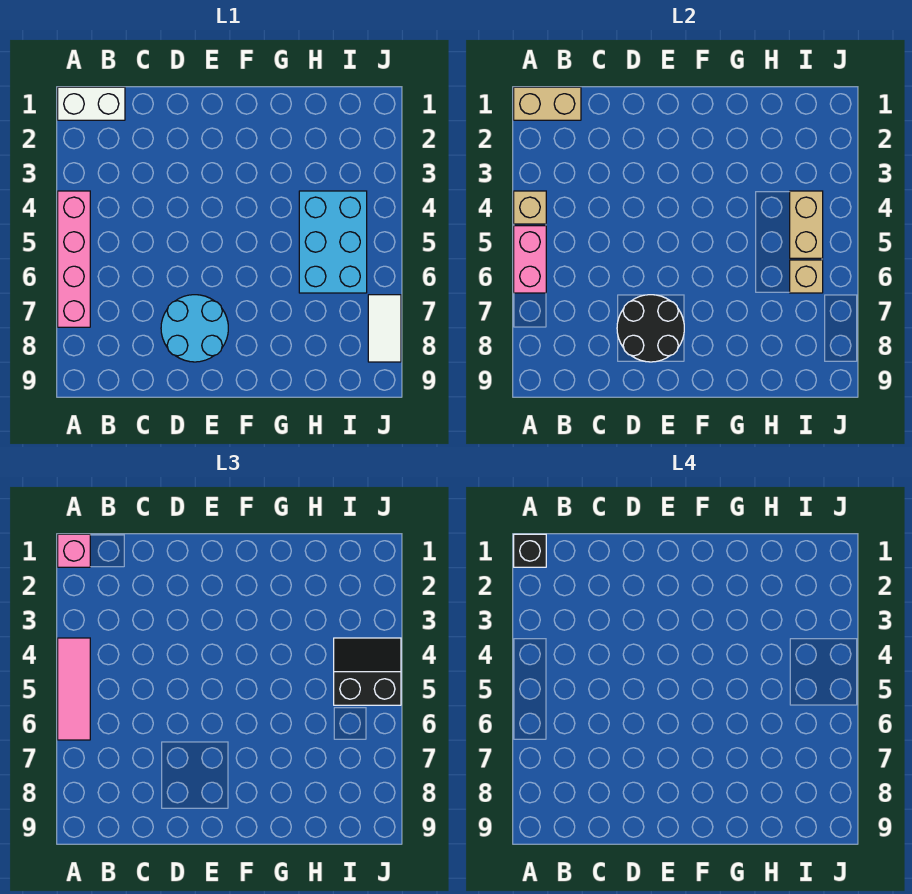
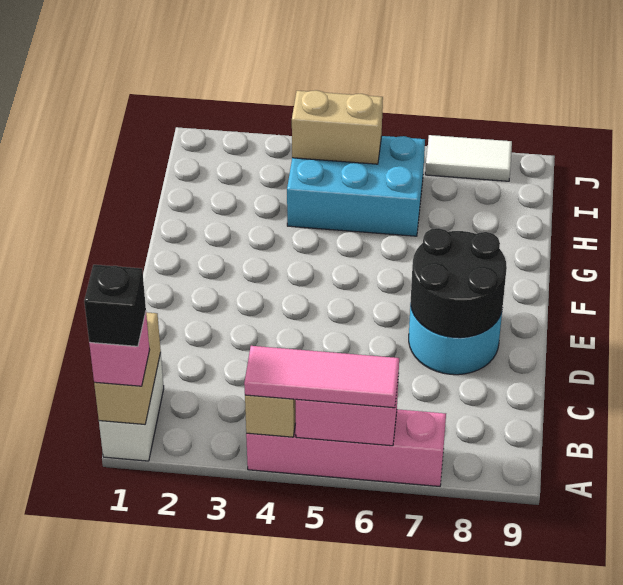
black 2x2 slope [334,638,401,705] -> none
tan 1x1 brick [790,260,823,293] -> none

